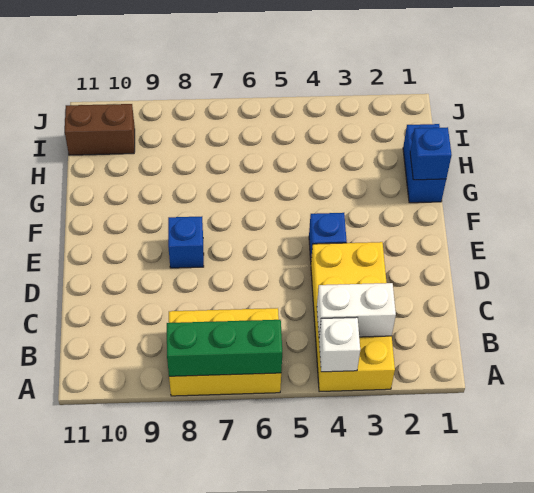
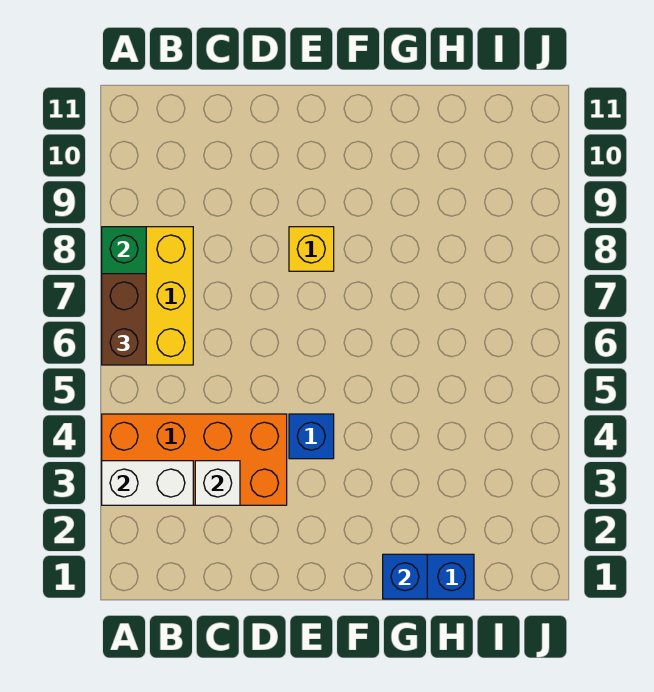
yellow 2x4 brick [311,242,395,392] -> orange 2x4 brick [102,414,287,505]
white 1x1 brick [319,317,360,372] -> white 1x1 brick moved to [195,461,240,505]
white 1x2 brick [317,283,396,337] -> white 1x2 brick turned to [102,461,193,505]
blue 1x1 brick [168,217,204,268] -> yellow 1x1 brick [289,227,334,271]
brown 1x2 brick [65,104,135,155] -> brown 1x2 brick moved to [102,274,146,365]

